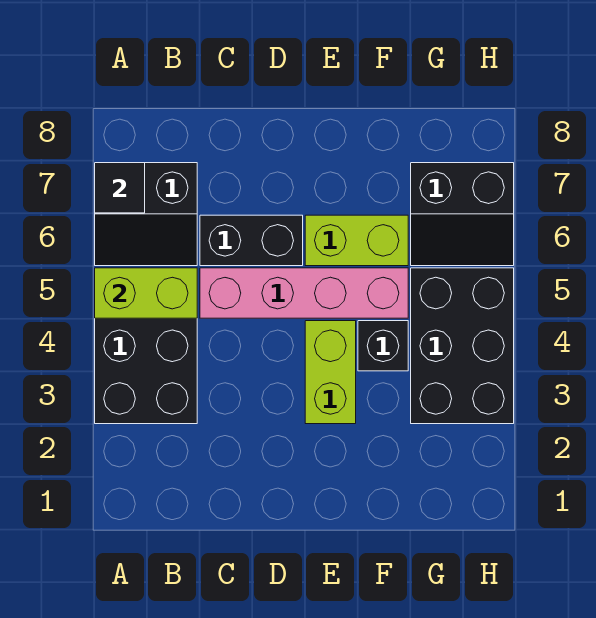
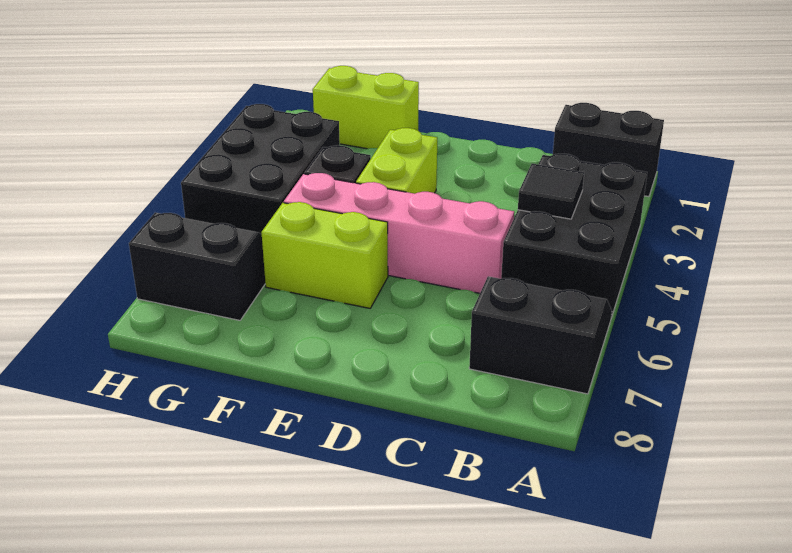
lime 1x2 brick [95,268,197,318] -> lime 1x2 brick moved to [313,66,419,149]
black 1x1 tile [95,163,145,213] -> black 1x1 tile moved to [518,164,584,219]
black 1x2 brick [200,215,303,266] -> black 1x2 brick moved to [553,103,664,197]

